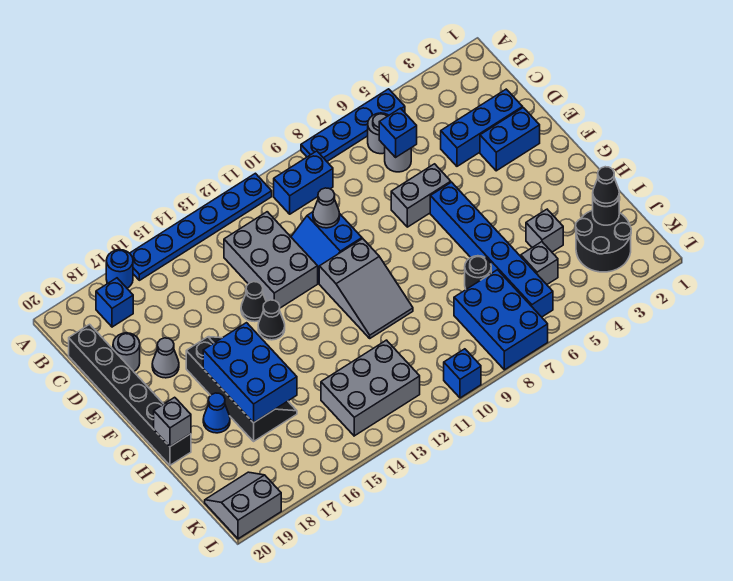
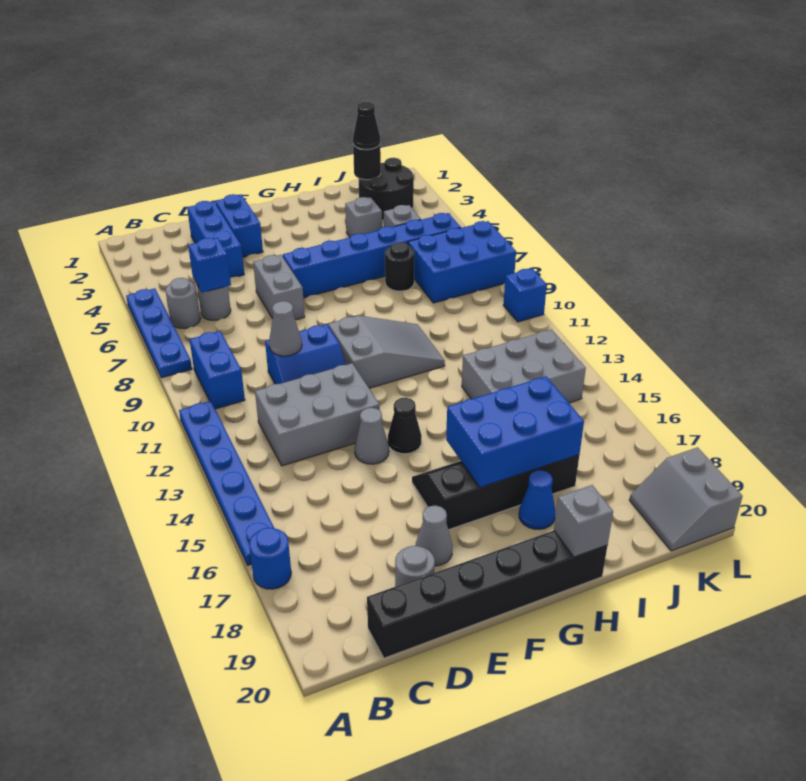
blue 1x1 brick [96,278,133,327] -> none
black 1x1 cone [241,282,266,322] -> grey 1x1 cone [355,408,389,464]
grey 2x3 brick [321,340,420,436] -> grey 2x3 brick turned to [462,329,586,403]

